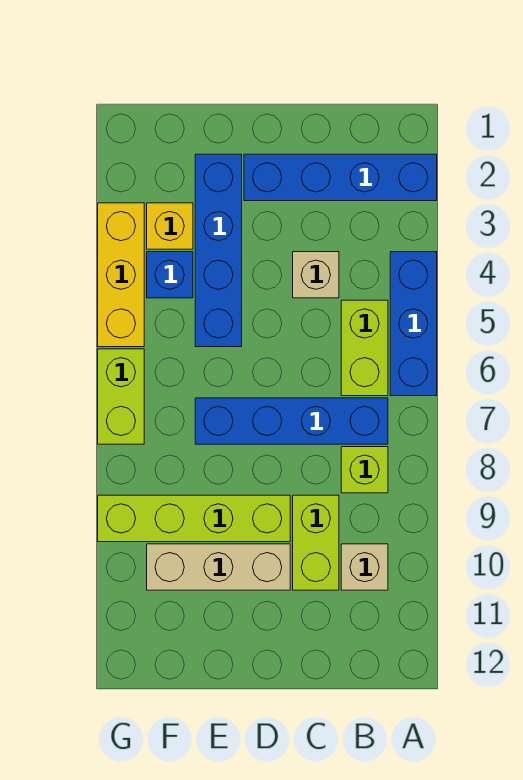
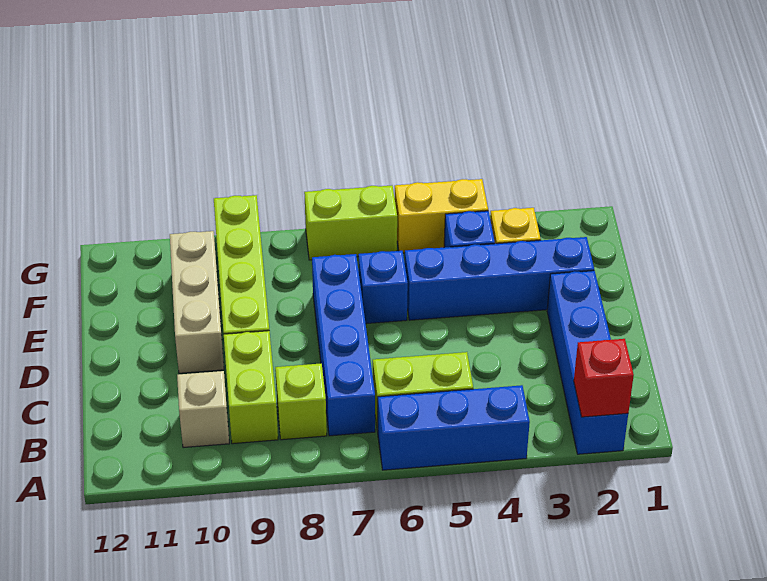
none -> red 1x1 brick [574,339,634,417]
tan 1x1 brick [293,252,339,298] -> none
lime 1x2 brick [293,495,339,590] -> lime 1x2 brick turned to [224,331,278,444]
none -> blue 1x1 brick [358,251,408,324]
yellow 1x3 brick [98,203,144,347] -> yellow 1x2 brick [395,179,488,253]

